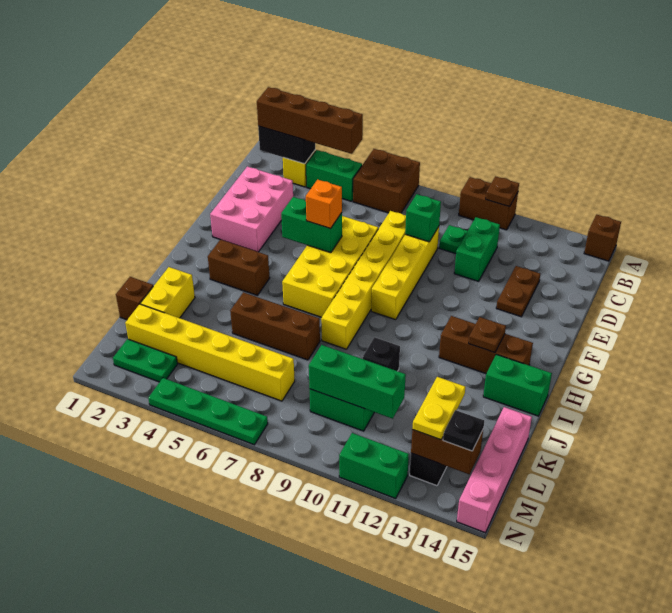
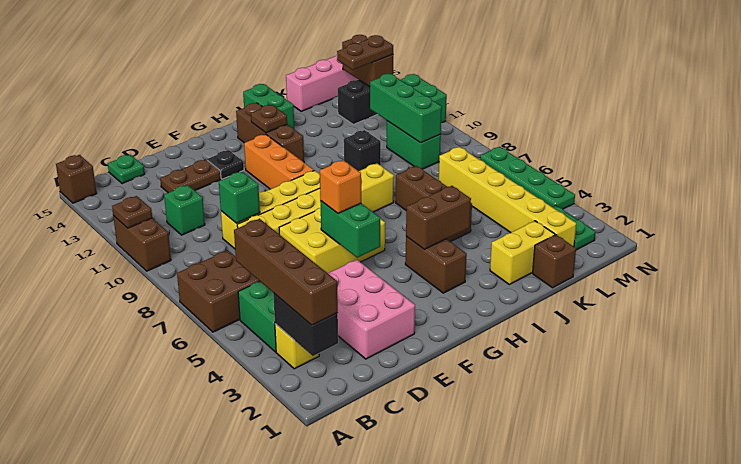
green 1x1 plate [439,225,467,254] -> green 1x1 plate moved to [108,155,145,184]
green 1x2 brick [454,217,500,281] -> green 1x1 brick [164,185,205,235]
pink 2x3 brick [210,166,293,252] -> pink 2x3 brick turned to [328,260,415,359]
yellow 2x4 brick [282,216,378,317] -> yellow 2x3 brick [279,208,385,273]
none -> orange 1x3 brick [244,134,314,189]
none -> brown 1x2 brick [406,186,471,249]
yellow 1x2 plate [412,377,465,440] -> brown 1x2 plate [337,35,393,70]
black 1x1 plate [443,410,484,451] -> black 1x1 plate moved to [207,150,244,179]

